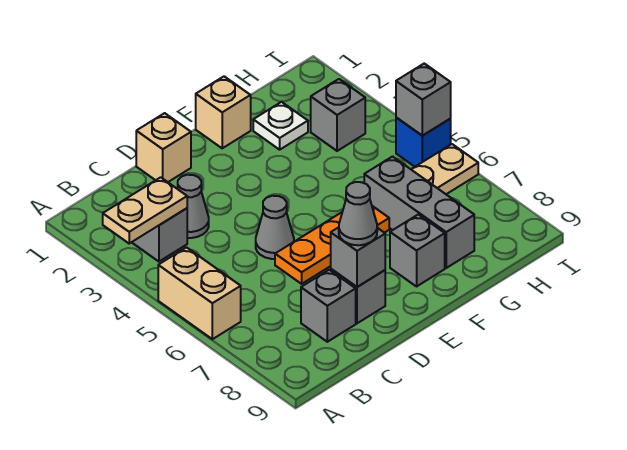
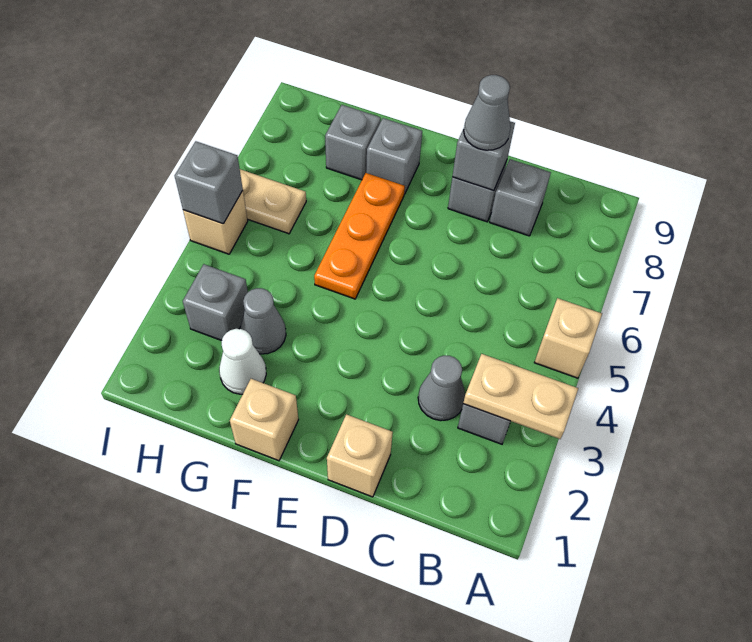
tan 1x2 brick [158,247,241,339] -> tan 1x1 brick [534,298,602,378]
grey 1x1 cone [256,196,294,259] -> grey 1x1 cone moved to [240,288,286,354]
orange 1x3 plate [275,206,389,284] -> orange 1x3 plate turned to [314,173,405,299]
white 1x1 plate [253,102,308,150] -> white 1x1 cone [219,329,266,394]
grey 1x3 brick [364,157,474,268] -> grey 1x1 brick [325,105,381,180]
blue 1x1 brick [396,117,451,167] -> tan 1x1 brick [183,190,248,254]

